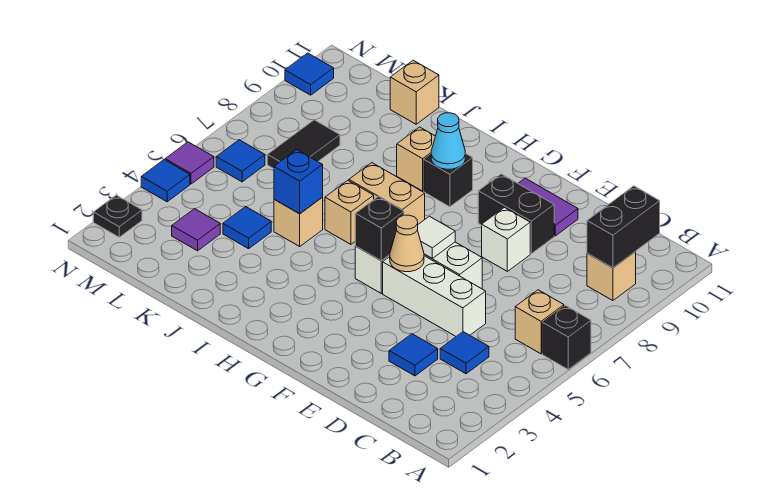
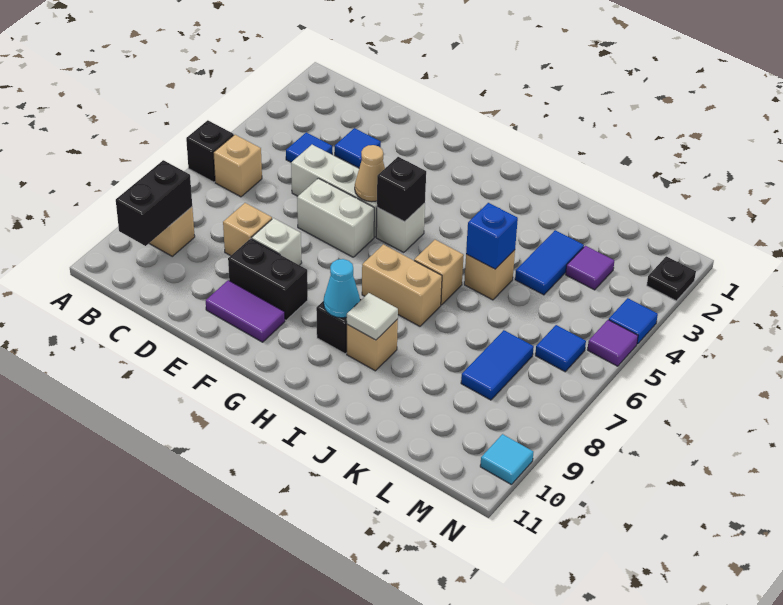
white 1x1 tile [418,216,455,258] -> white 1x1 tile moved to [347,293,398,340]
blue 1x1 tile [223,207,271,249] -> blue 1x2 tile [515,230,584,295]
tan 1x1 brick [390,60,439,124] -> tan 1x1 brick moved to [223,203,272,256]
black 1x2 tile [267,120,340,169] -> blue 1x2 tile [461,330,534,400]
blue 1x1 tile [285,53,334,95] -> cyan 1x1 tile [480,434,533,485]

